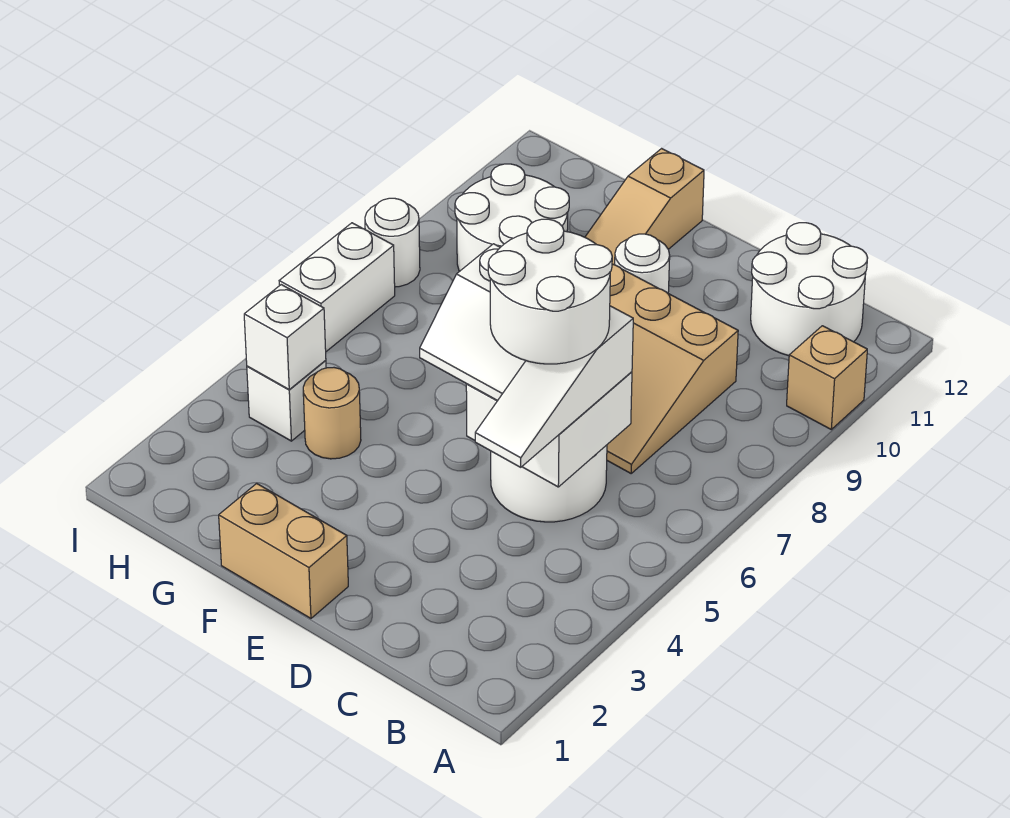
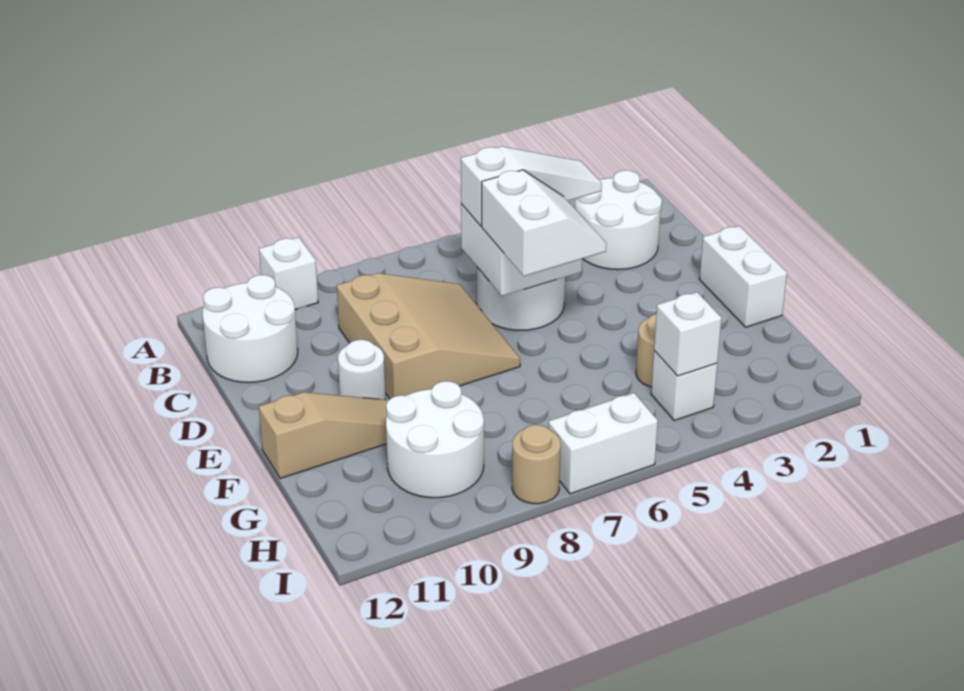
tan 1x1 brick [787,326,867,429] -> white 1x1 brick [259,237,318,310]
white 2x2 round brick [488,219,612,364] -> white 2x2 round brick moved to [575,170,662,270]
tan 1x2 brick [219,483,348,618] -> white 1x2 brick [699,226,787,327]
white 1x1 round brick [365,198,420,287] -> tan 1x1 round brick [512,425,561,504]

